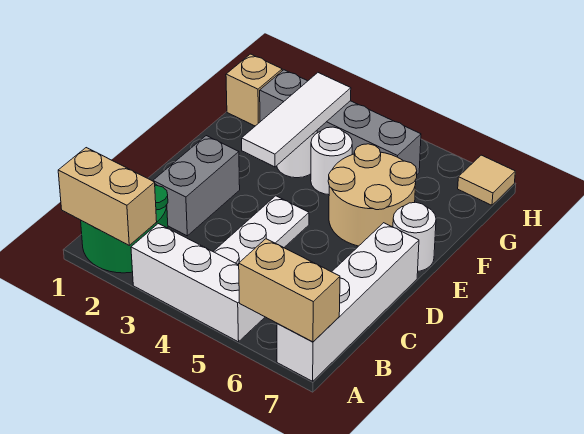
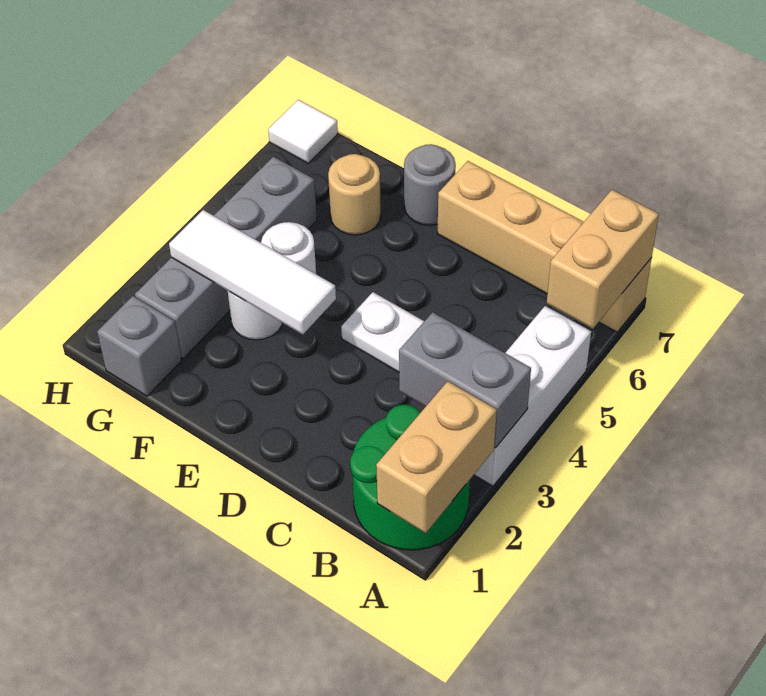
white 1x4 brick [277,223,419,381] -> tan 1x4 brick [438,161,652,332]
grey 1x2 brick [153,136,240,236] -> grey 1x2 brick moved to [399,312,531,448]
tan 2x2 round brick [328,144,417,246] -> tan 1x1 round brick [328,154,381,235]
white 1x1 round brick [393,202,436,271] -> grey 1x1 round brick [404,144,456,225]
tan 1x1 brick [226,54,282,126] -> grey 1x1 brick [97,296,181,396]
tan 1x1 tile [458,155,515,205] -> white 1x1 tile [268,100,338,163]

